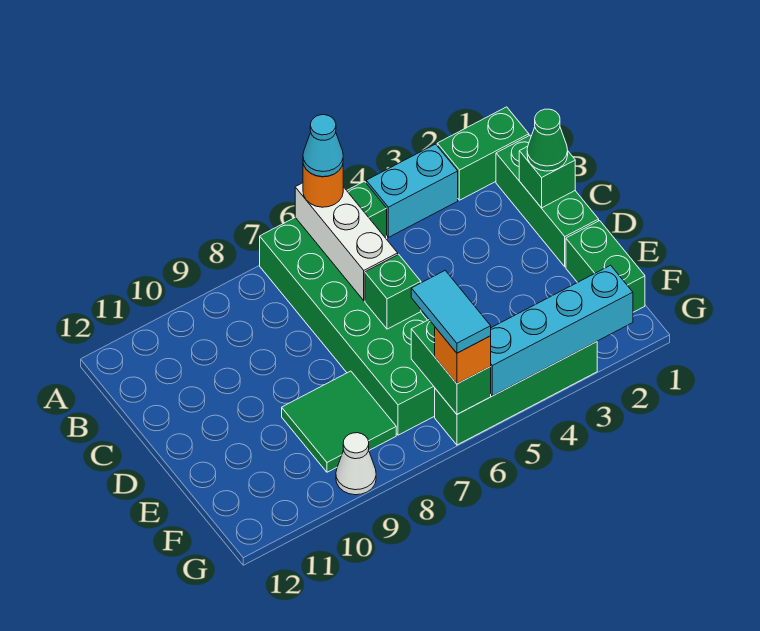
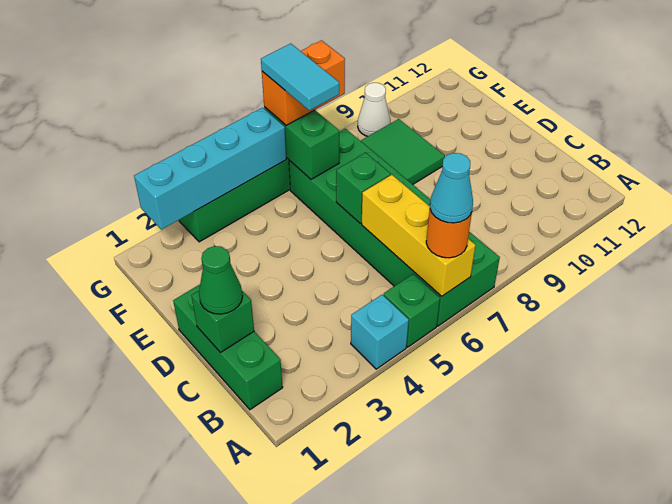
green 1x2 brick [437,107,529,200] -> none
cyan 1x2 brick [366,144,458,237] -> cyan 1x1 brick [351,295,409,369]
white 1x3 brick [295,183,398,301] -> yellow 1x3 brick [362,175,476,296]
green 1x2 brick [566,221,645,312] -> none
orange 1x1 brick [435,327,491,384] -> orange 1x2 brick [262,40,345,125]

